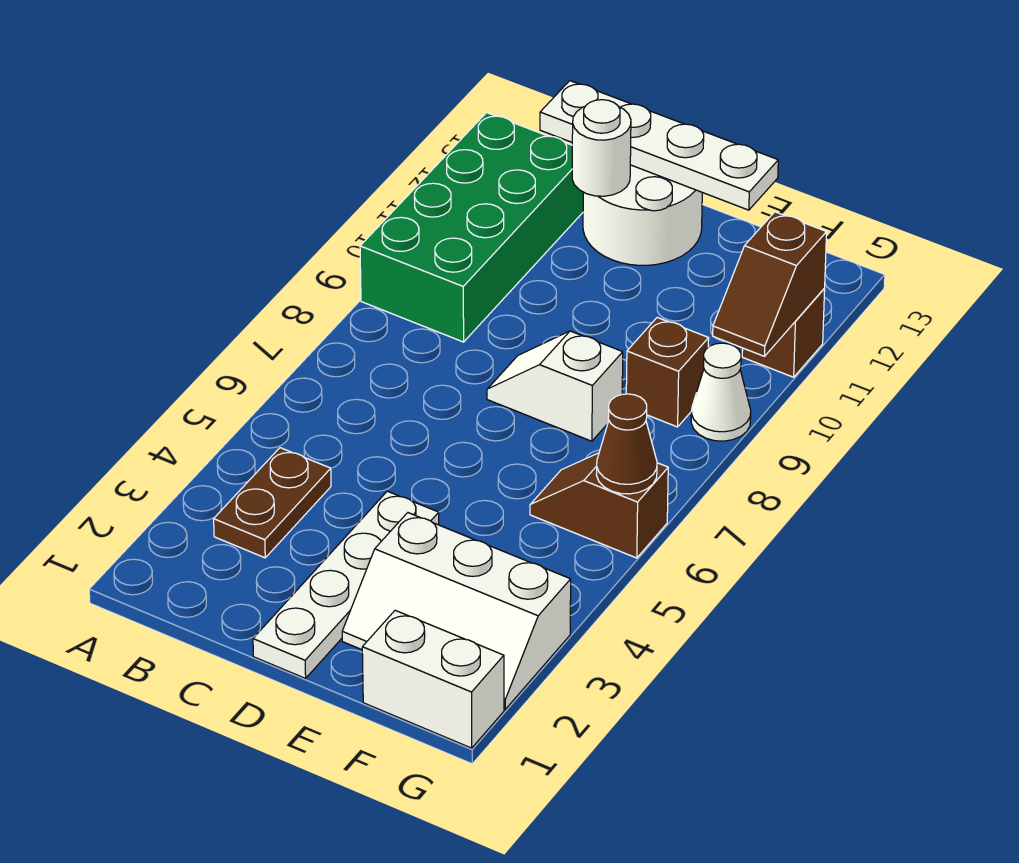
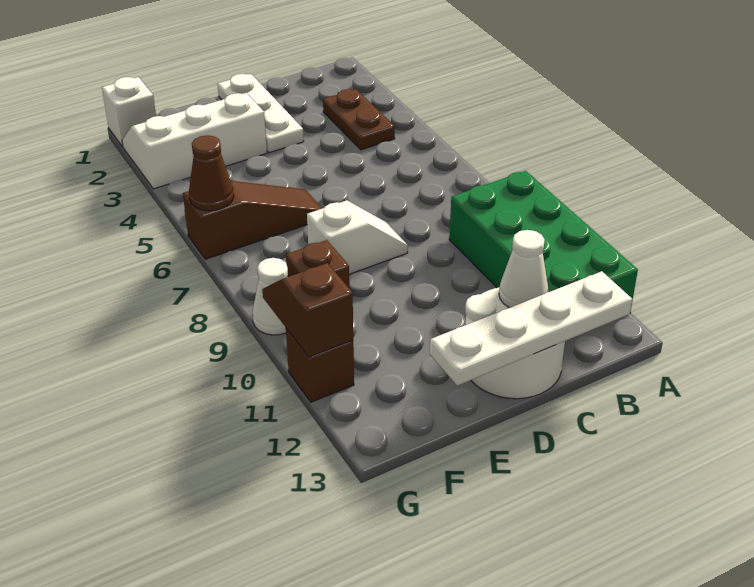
white 1x1 round brick [572,100,631,196] -> white 1x1 cone [499,230,548,308]
white 1x4 plate [253,491,439,678] -> white 1x3 plate [218,74,304,153]
white 1x2 brick [362,610,504,748] -> white 1x1 brick [102,77,156,147]
brown 1x2 slope [530,453,668,558] -> brown 1x3 slope [183,181,322,259]

